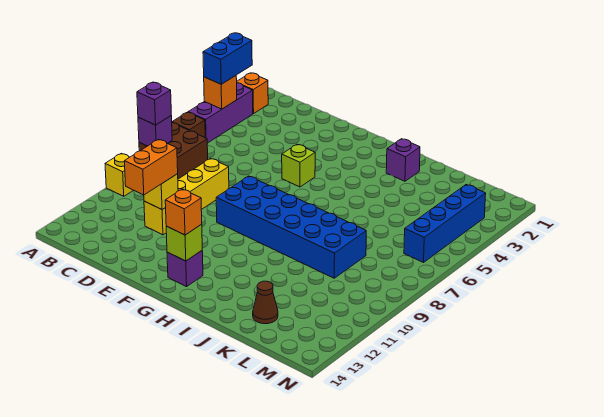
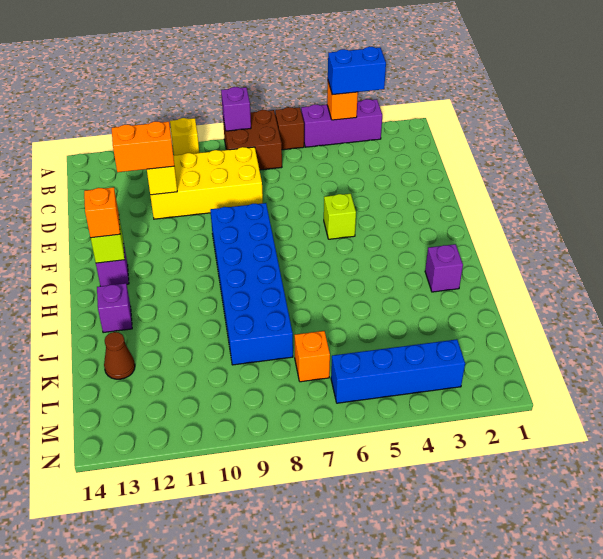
orange 1x1 brick [237,73,268,114] -> orange 1x1 brick moved to [294,331,330,382]
purple 1x1 brick [137,82,171,125] -> purple 1x1 brick moved to [97,283,132,333]
yellow 1x4 brick [144,158,229,235] -> yellow 2x4 brick [150,147,263,219]

